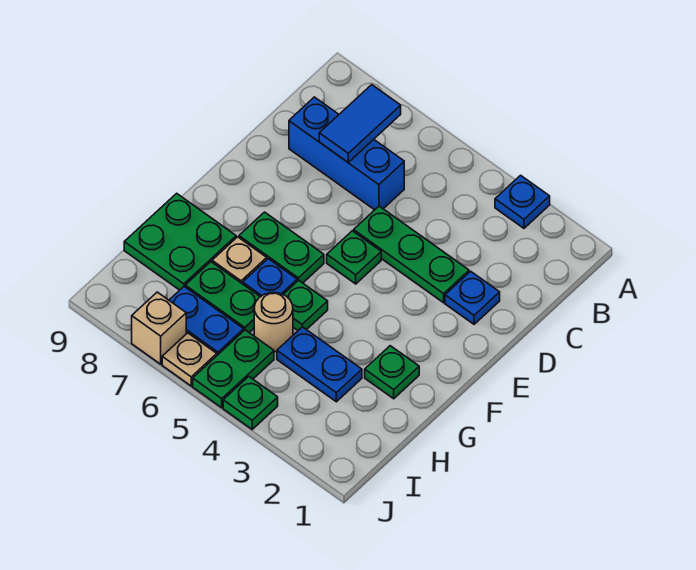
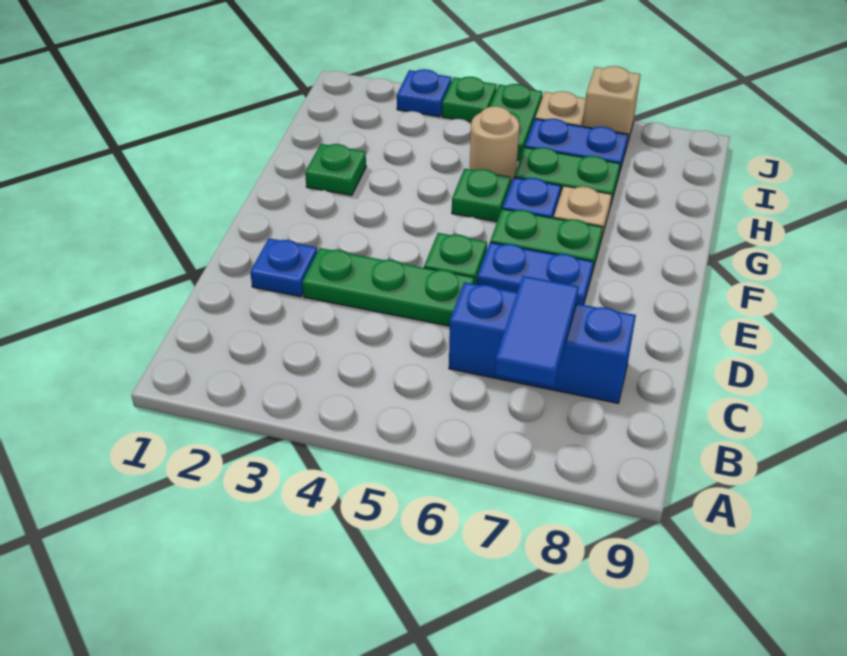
blue 1x1 plate [495,175,550,228] -> blue 1x1 plate moved to [397,69,452,117]
green 2x2 plate [124,193,236,290] -> none
blue 1x2 plate [277,327,362,402] -> blue 1x2 plate moved to [477,242,593,305]

